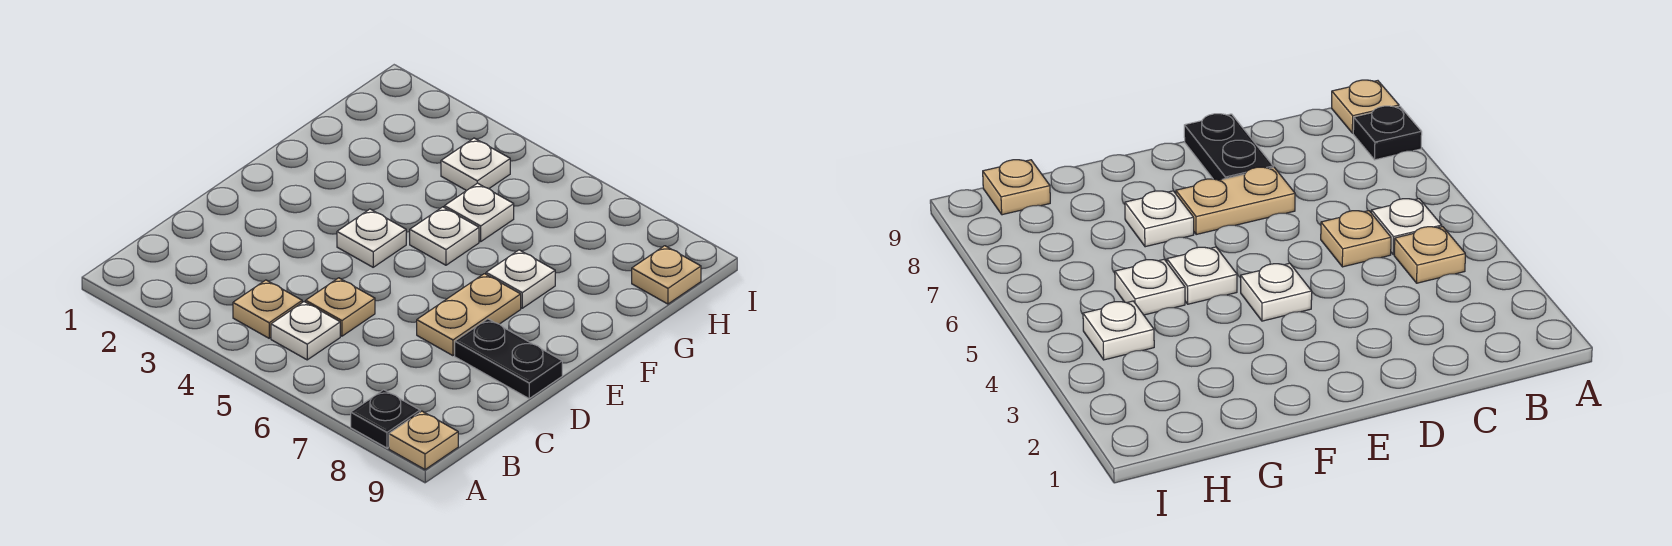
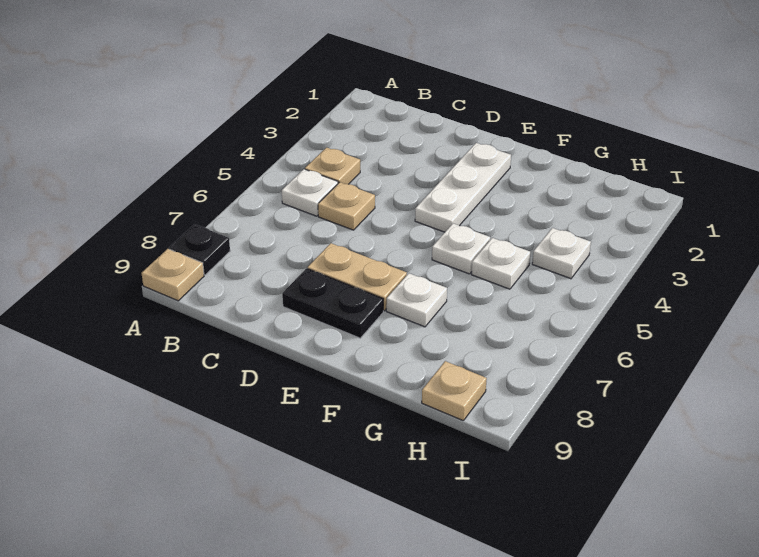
black 1x2 plate [455,319,562,398] -> black 1x2 plate turned to [282,268,383,338]
white 1x1 plate [337,209,406,267] -> white 1x3 plate [415,143,511,232]

